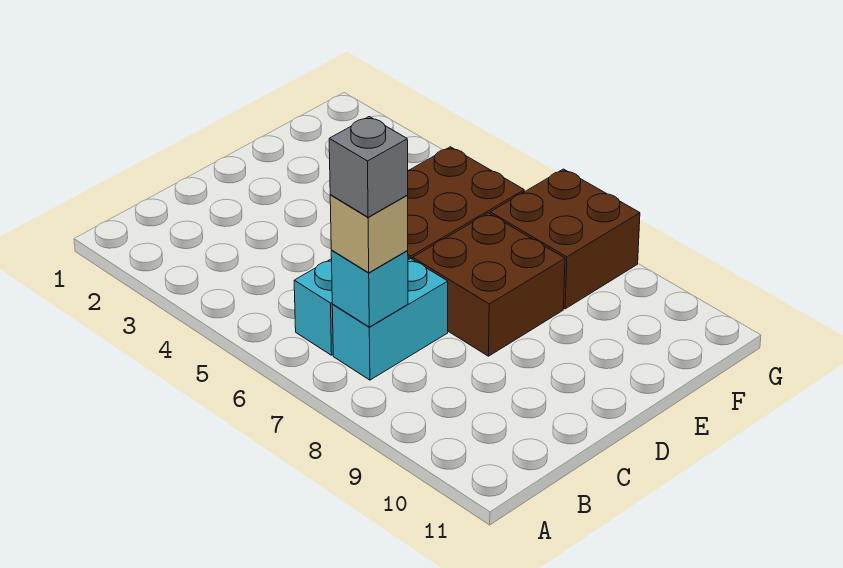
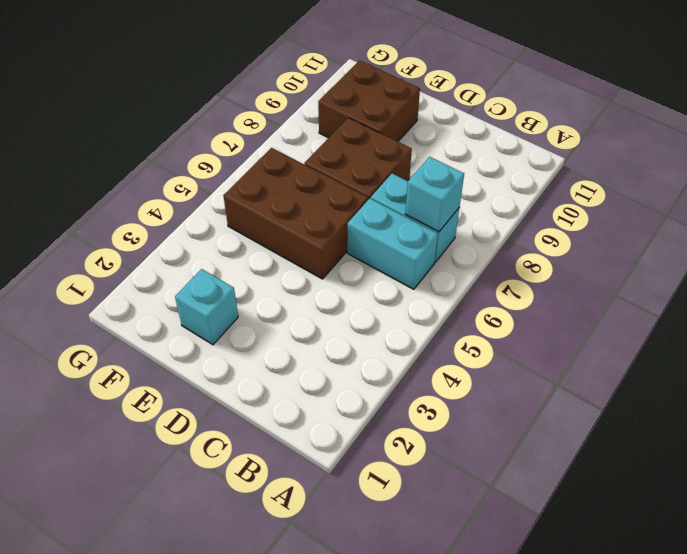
tan 1x1 brick [330,195,408,273] -> none
grey 1x1 brick [329,117,408,217] -> none
none -> cyan 1x1 brick [175,269,238,345]
brown 2x2 brick [490,169,640,309] -> brown 2x2 brick moved to [318,60,420,141]

